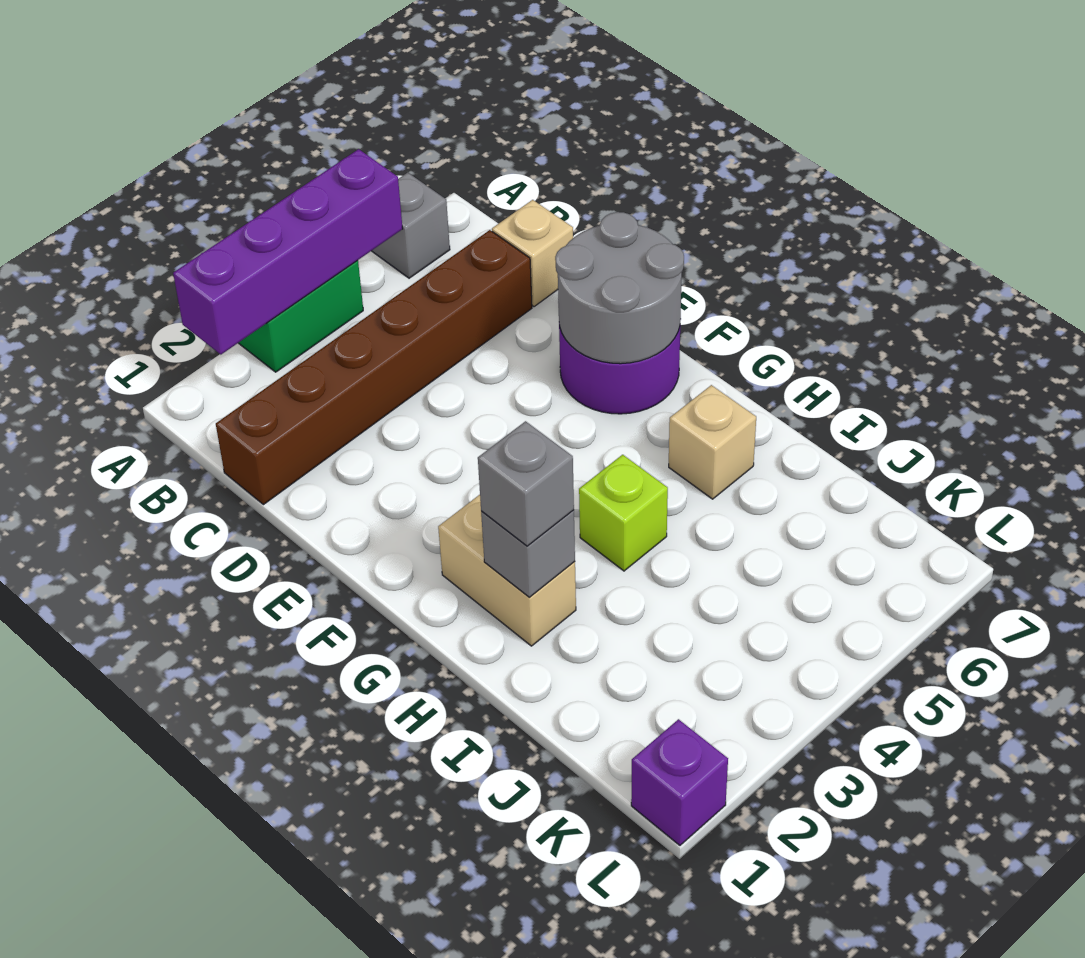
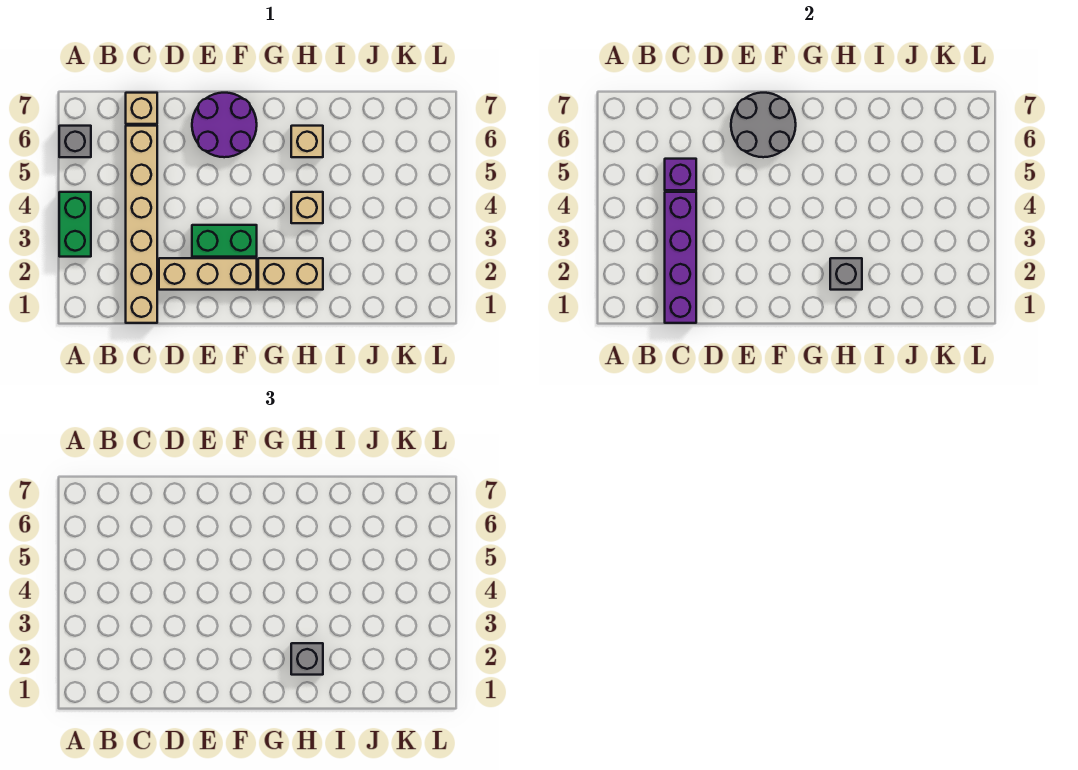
purple 1x4 brick [173,149,403,355] -> purple 1x4 brick moved to [665,192,696,323]
brown 1x6 brick [216,230,532,505] -> tan 1x6 brick [126,126,157,323]
none -> tan 1x3 brick [159,258,257,290]
none -> green 1x2 brick [192,225,257,257]
lime 1x1 brick [579,455,668,571] -> tan 1x1 brick [291,192,323,223]
purple 1x1 brick [631,719,728,845] -> purple 1x1 brick moved to [665,159,696,190]

